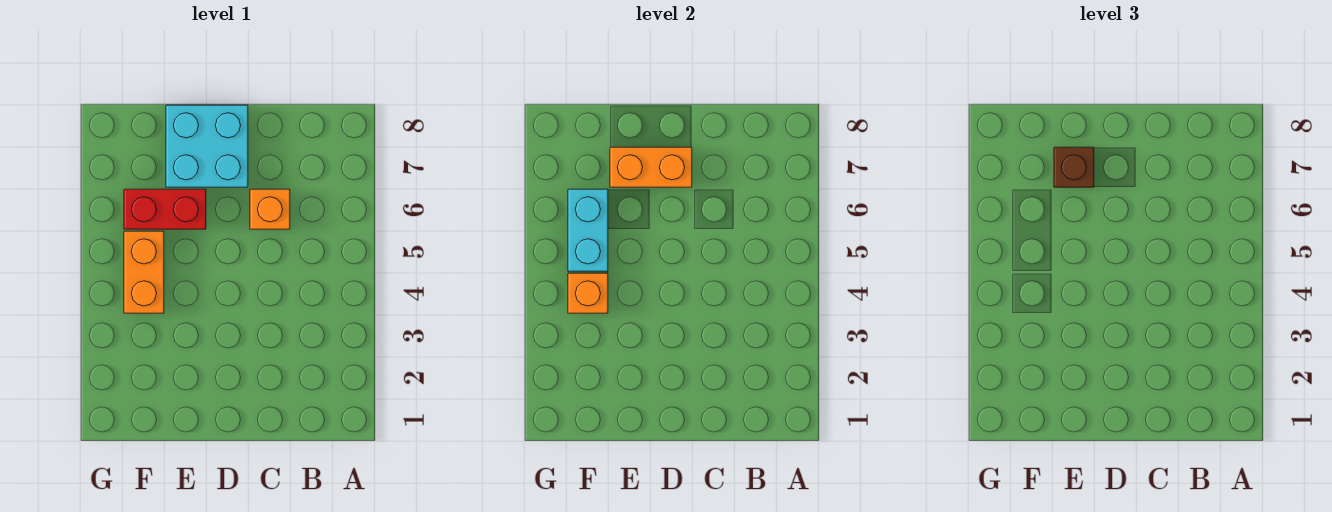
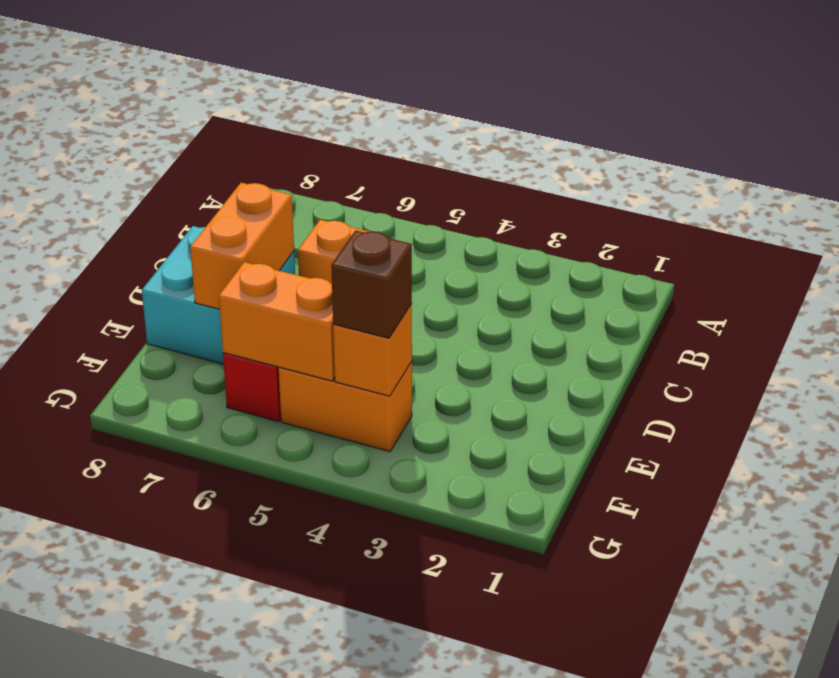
brown 1x1 brick [1054,147,1094,187] -> brown 1x1 brick moved to [331,230,412,338]
cyan 1x2 brick [568,189,608,271] -> orange 1x2 brick [219,262,335,381]

